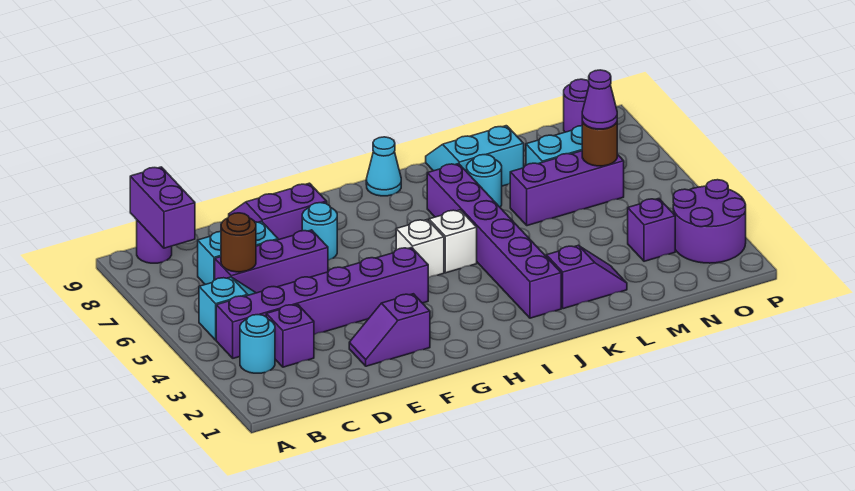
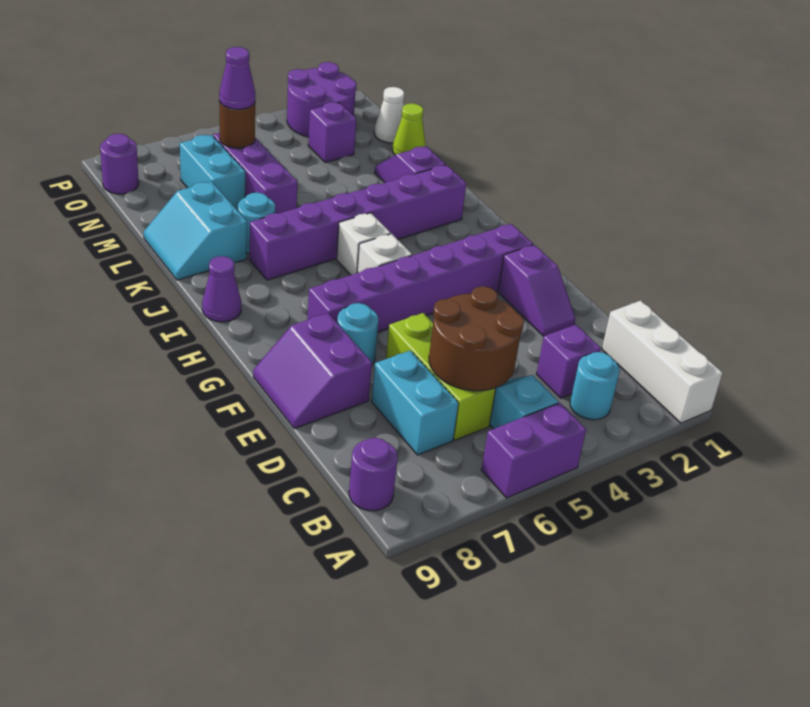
none -> white 1x3 brick [602,300,723,423]
purple 1x6 brick [216,248,428,358] -> purple 1x6 brick turned to [307,224,533,332]
purple 1x2 brick [130,167,195,248] -> purple 1x2 brick moved to [481,403,586,498]
purple 1x3 brick [215,230,328,293] -> lime 1x3 brick [386,313,496,440]
brown 1x1 round brick [221,213,256,272] -> brown 2x2 round brick [429,286,524,391]
cyan 1x1 cone [366,137,401,196] -> purple 1x1 cone [202,256,241,322]
none -> lime 1x1 cone [392,103,426,155]
none -> white 1x1 cone [374,87,404,143]

